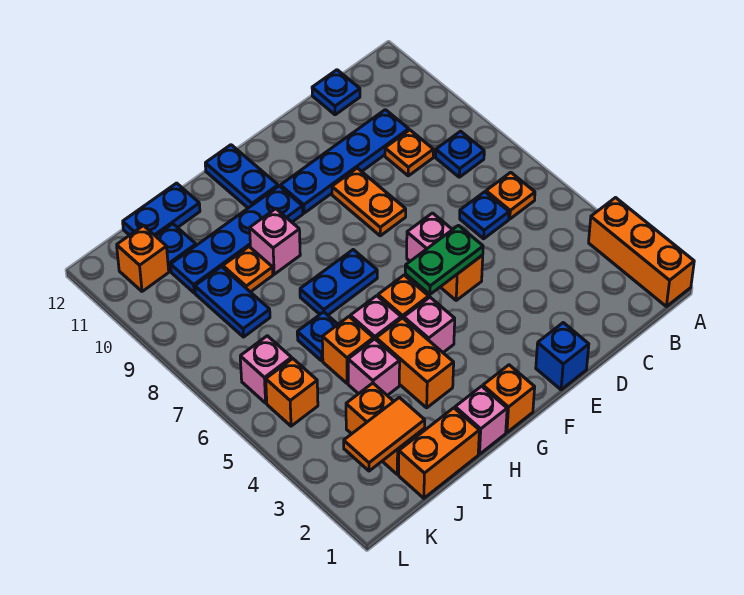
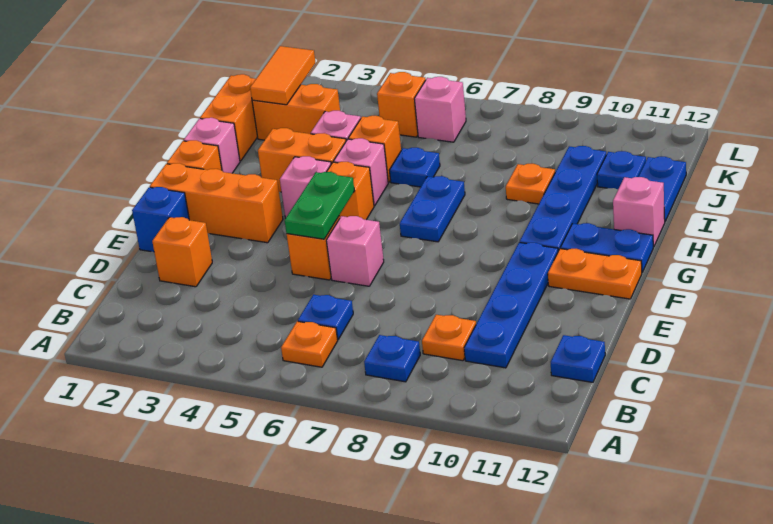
orange 1x3 brick [589,198,694,306] -> orange 1x3 brick moved to [150,163,283,243]
orange 1x2 plate [332,168,406,236] -> orange 1x2 plate moved to [548,249,642,299]
pink 1x1 brick [250,209,300,274] -> pink 1x1 brick moved to [613,177,665,247]
blue 1x2 plate [195,267,270,337] -> none
orange 1x1 brick [117,226,169,291] -> orange 1x1 brick moved to [152,217,212,287]

